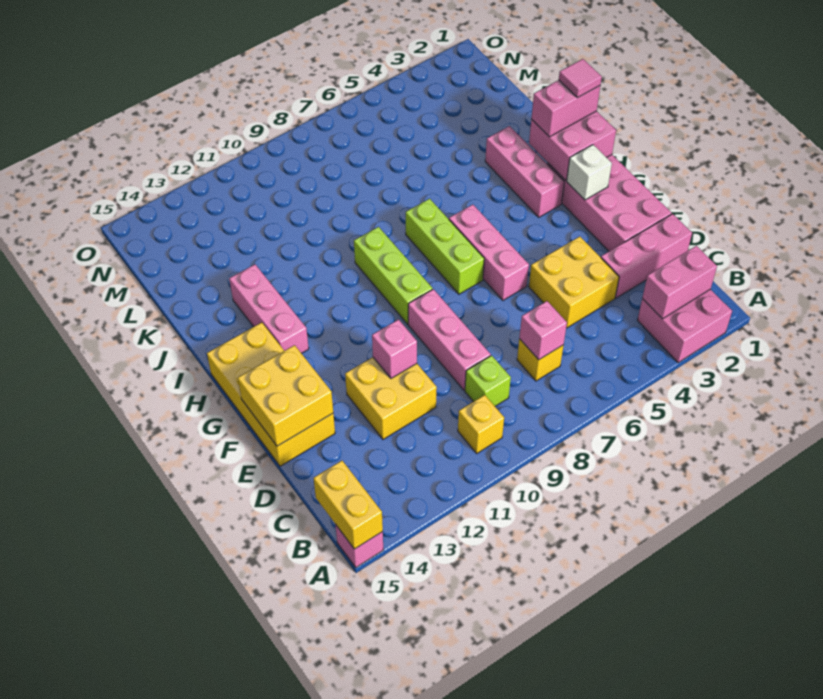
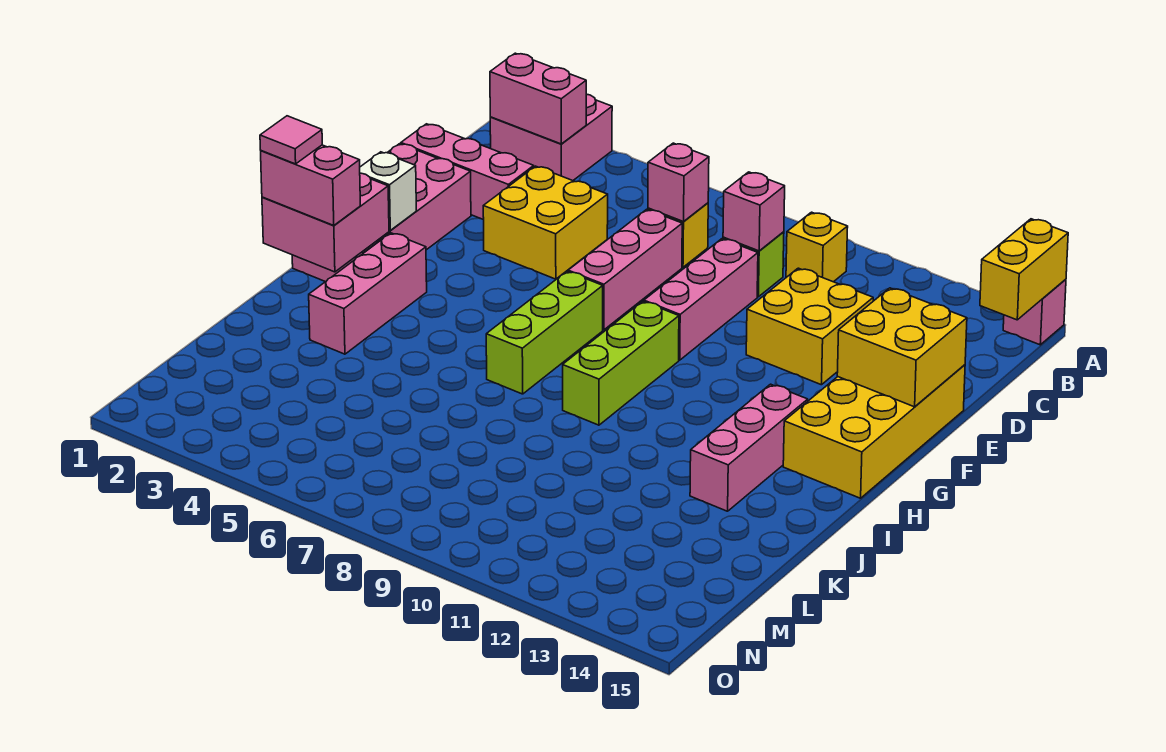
pink 1x1 brick [372,320,417,378] -> pink 1x1 brick moved to [723,172,785,251]
pink 1x3 brick [449,205,529,300] -> pink 1x3 brick moved to [568,209,682,330]

